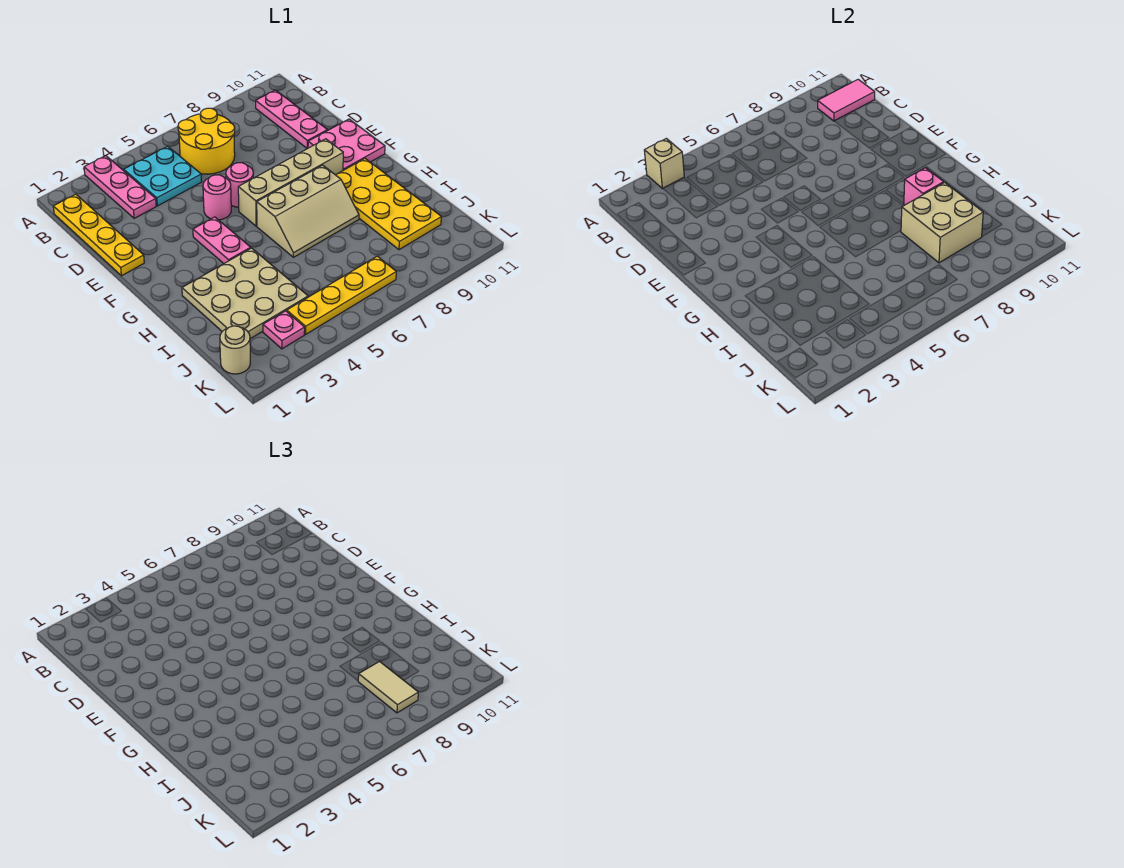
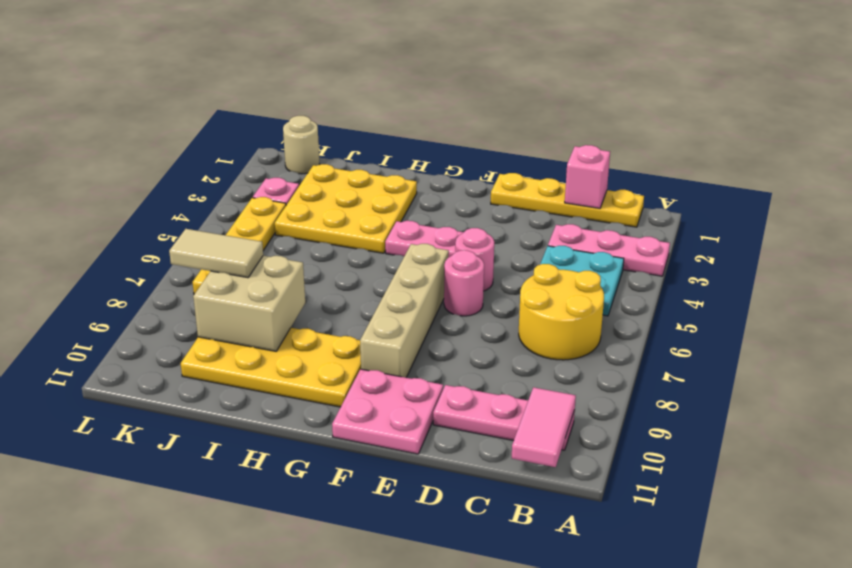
tan 1x1 brick [644,138,684,189] -> none
tan 2x3 slope [257,165,359,257] -> none
tan 3x3 plate [182,248,308,339] -> yellow 3x3 plate [275,164,417,253]
pink 1x1 brick [904,168,944,205] -> pink 1x1 brick moved to [565,145,610,208]

